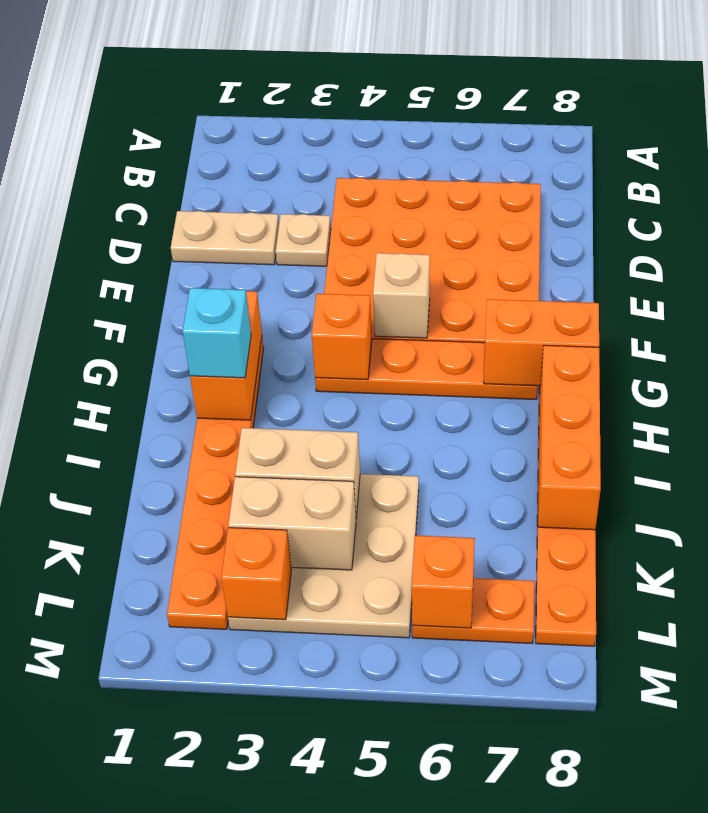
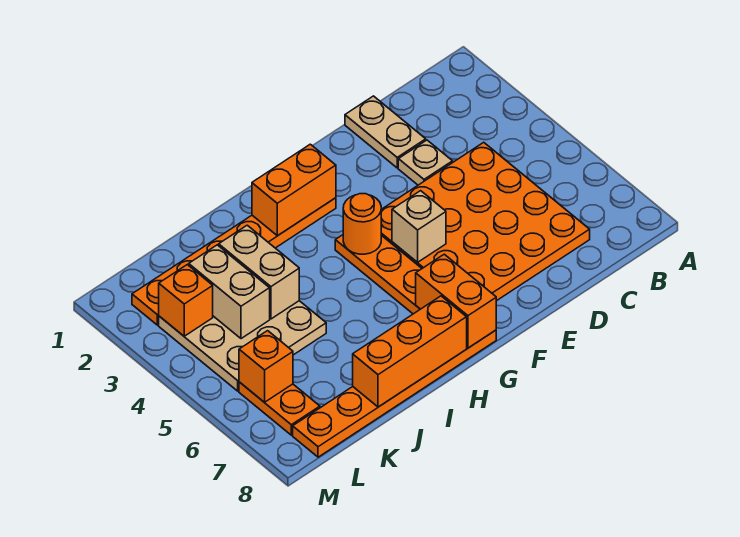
orange 1x1 brick [312,294,372,380] -> orange 1x1 round brick [343,194,381,254]
cyan 1x1 brick [183,288,251,378] -> none

